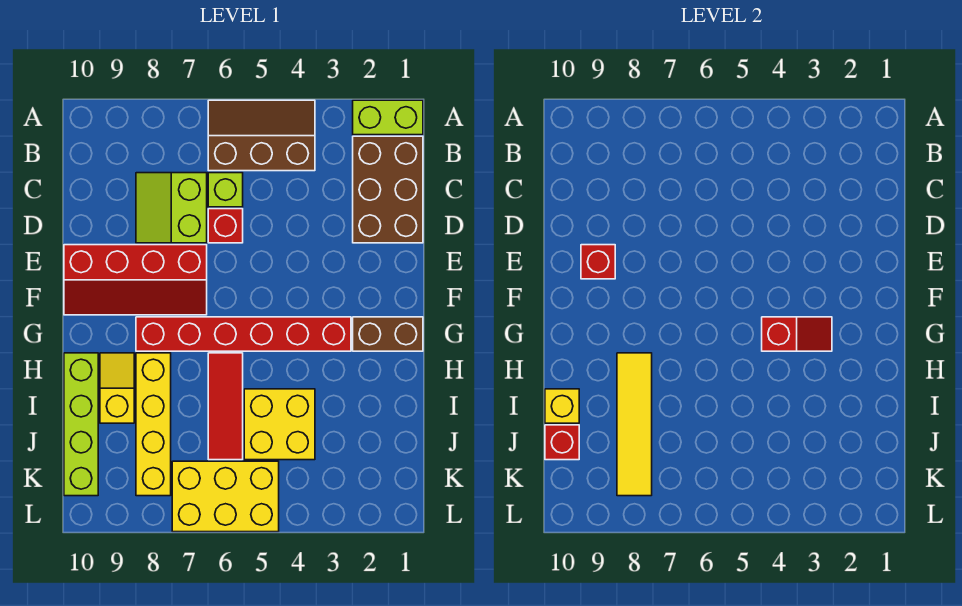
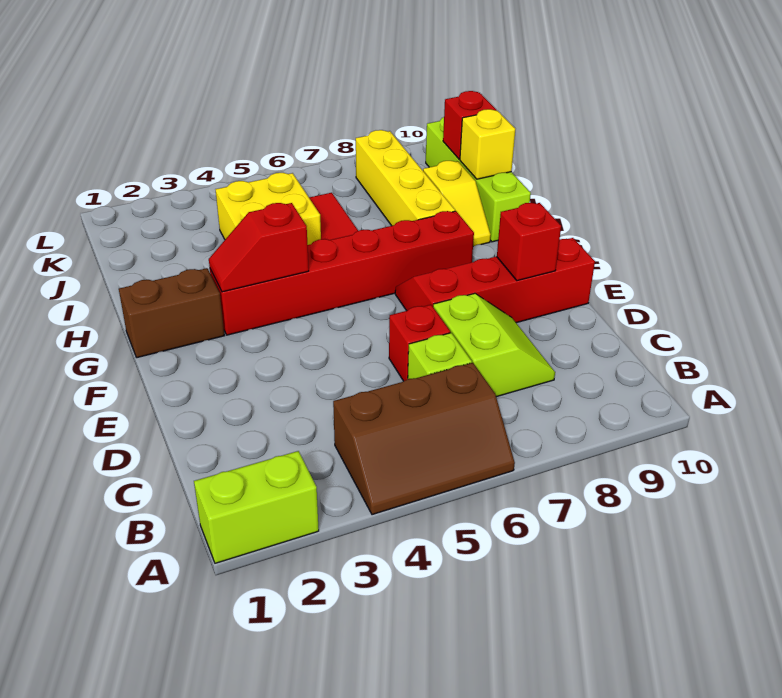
brown 2x3 brick [353,136,423,243] -> none
yellow 1x4 tile [617,353,652,496] -> none
yellow 2x3 brick [172,461,279,532] -> none

